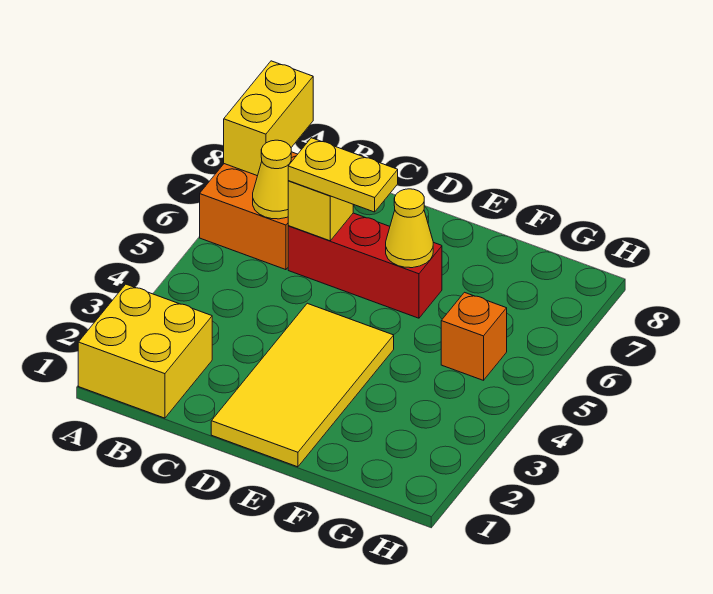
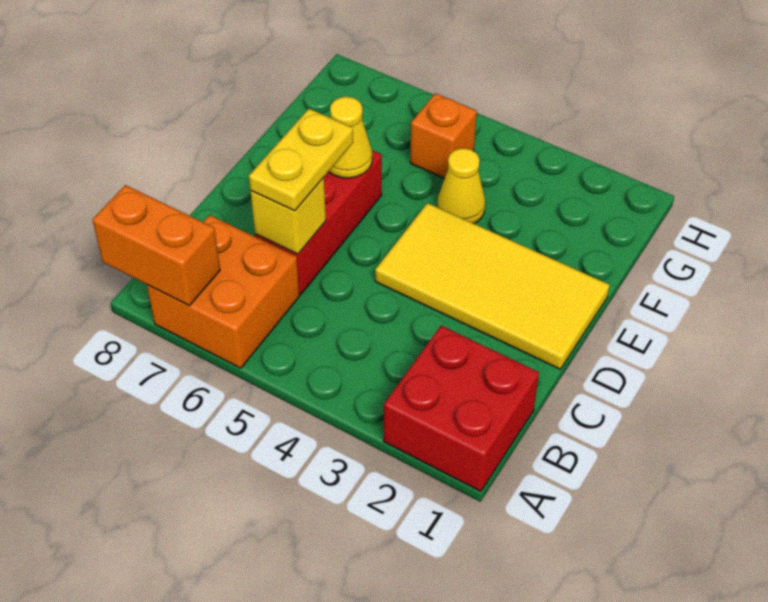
yellow 2x2 brick [78,284,212,418] -> red 2x2 brick [384,326,539,491]
yellow 1x2 brick [224,61,313,176] -> orange 1x2 brick [93,185,220,306]
yellow 1x1 cone [253,140,291,219] -> yellow 1x1 cone moved to [437,148,485,224]

